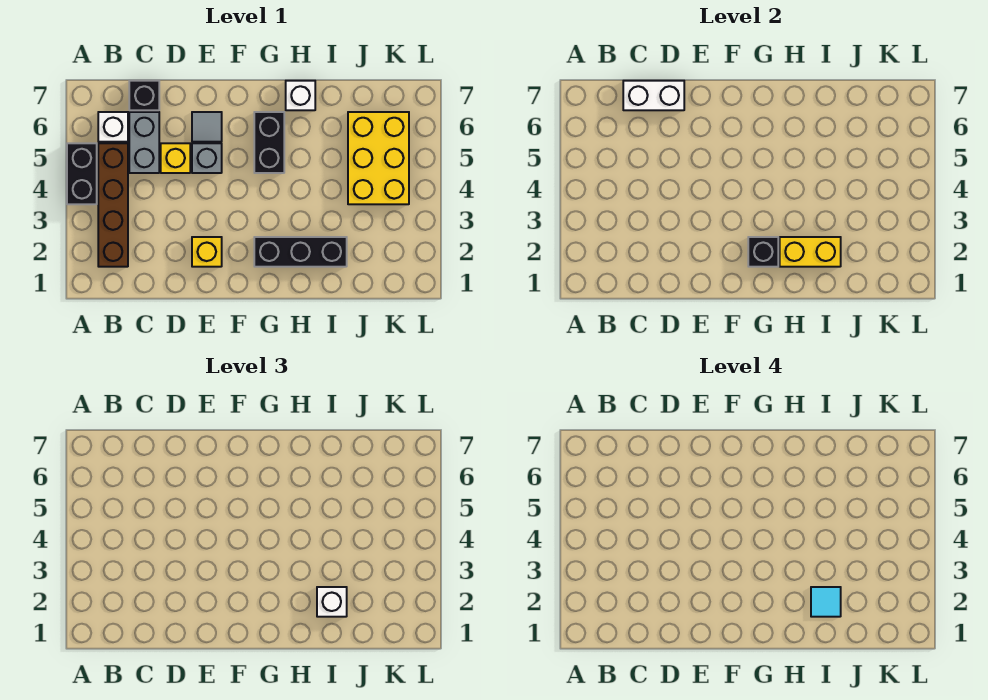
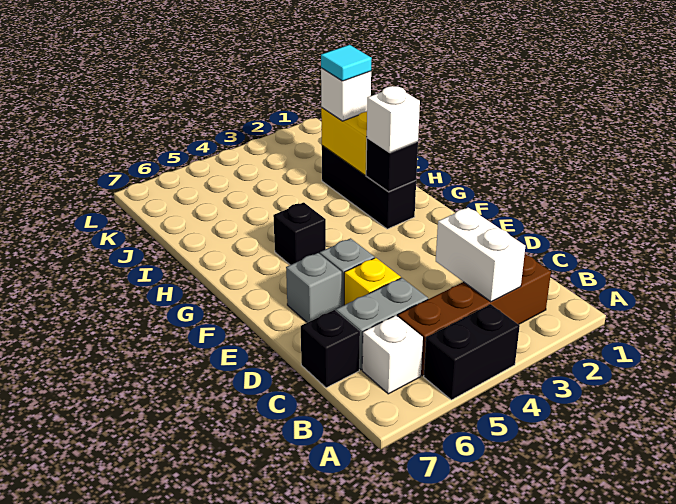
white 1x2 brick [623,81,684,110] -> white 1x2 brick moved to [436,208,525,302]
yellow 1x1 brick [192,237,222,267] -> none
grey 1x1 tile [192,112,222,142] -> grey 1x1 brick [286,253,342,323]
black 1x2 brick [254,112,284,173] -> black 1x1 brick [273,202,326,265]
white 1x1 brick [286,81,315,110] -> white 1x1 brick moved to [367,86,420,153]
yellow 2x3 brick [348,112,409,204] -> none

